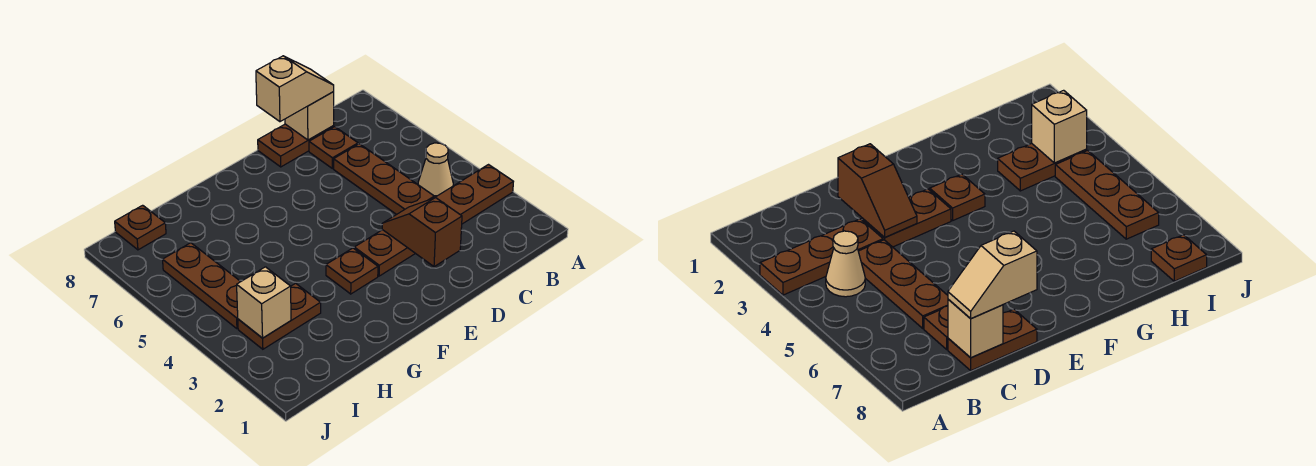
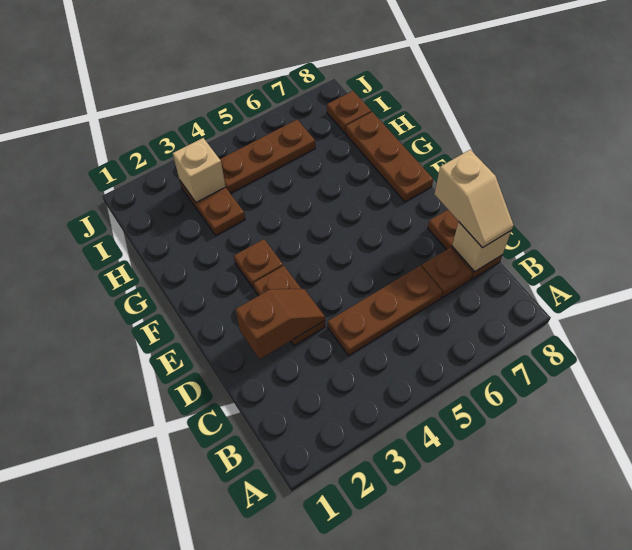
brown 1x3 plate [435,165,513,224] -> brown 1x3 plate moved to [346,112,433,202]
tan 1x1 cone [418,143,453,198] -> none

